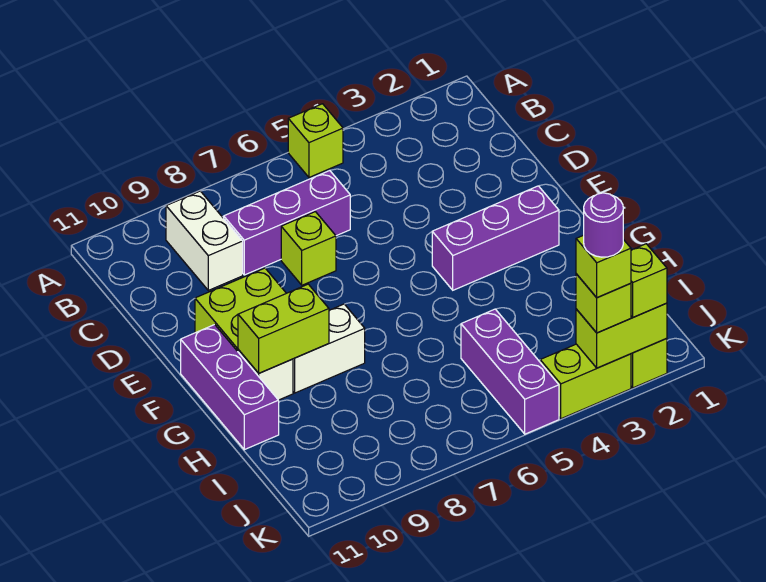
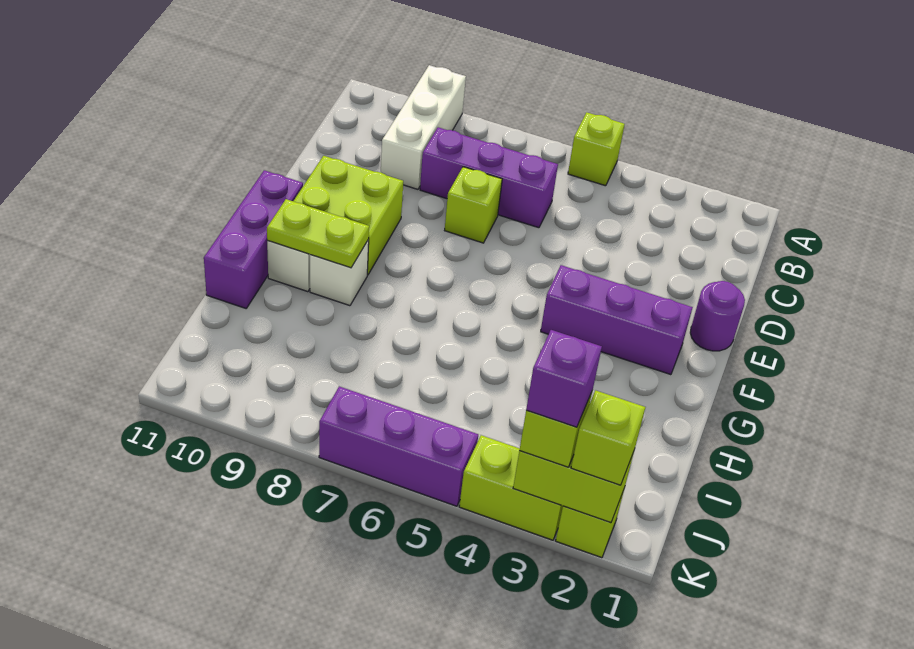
white 1x2 brick [166,191,243,290] -> white 1x3 brick [381,65,466,189]
white 1x2 brick [293,304,365,393] -> white 1x1 brick [310,240,369,306]
lime 1x2 brick [238,284,329,373] -> lime 1x2 plate [267,199,369,268]
purple 1x3 brick [461,309,559,434] -> purple 1x3 brick turned to [319,387,478,506]
lime 1x1 brick [576,235,631,298] -> purple 1x1 brick [526,330,602,427]
purple 1x1 round brick [584,193,623,257] -> purple 1x1 round brick moved to [690,281,745,351]

